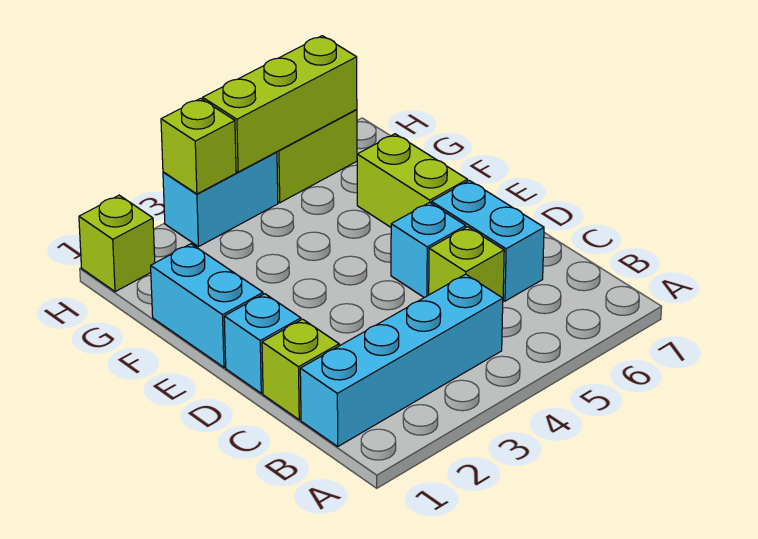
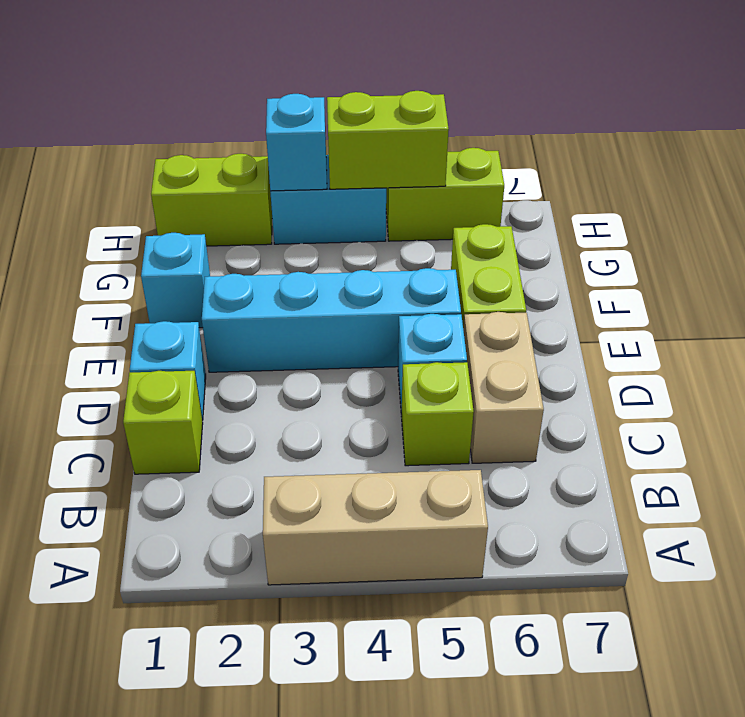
none -> tan 1x3 brick [263,470,488,585]
cyan 1x4 brick [300,274,503,446] -> cyan 1x4 brick moved to [202,268,461,372]
cyan 1x2 brick [431,181,544,301] -> tan 1x2 brick [463,312,544,463]
cyan 1x2 brick [151,244,263,367] -> cyan 1x1 brick [141,233,210,328]
lime 1x1 brick [79,195,155,292] -> lime 1x2 brick [151,154,272,246]
lime 1x1 brick [161,98,236,194] -> cyan 1x1 brick [266,94,327,191]
lime 1x3 brick [203,36,357,172] -> lime 1x2 brick [327,91,449,189]

